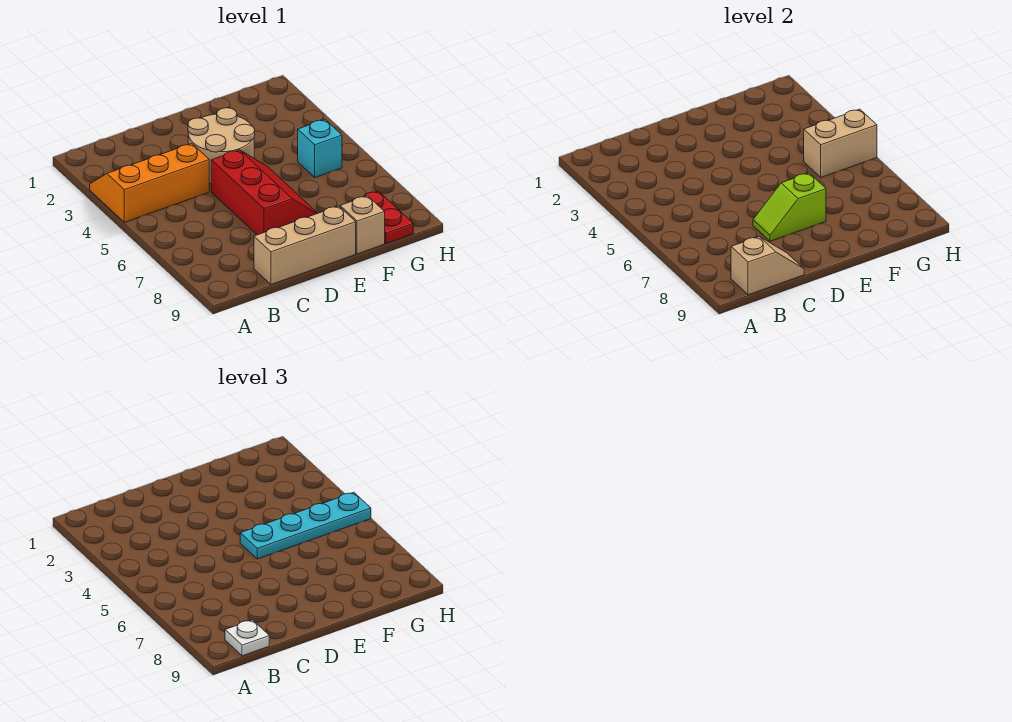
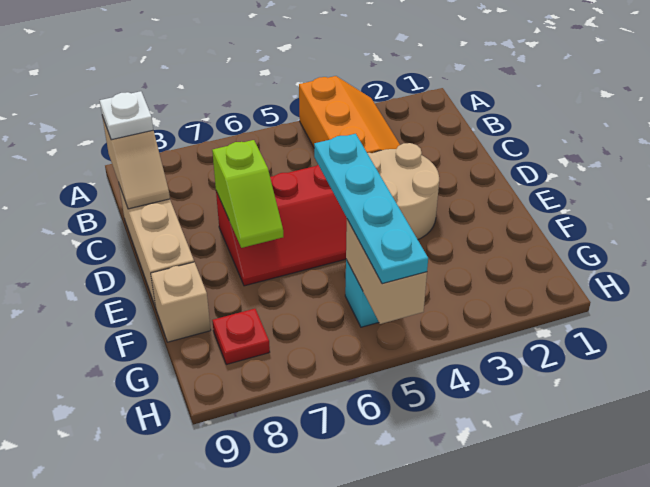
lime 1x2 slope [753,173,826,241] -> lime 1x2 slope turned to [212,140,283,248]
red 1x2 plate [352,191,413,244] -> red 1x1 plate [212,309,270,364]

